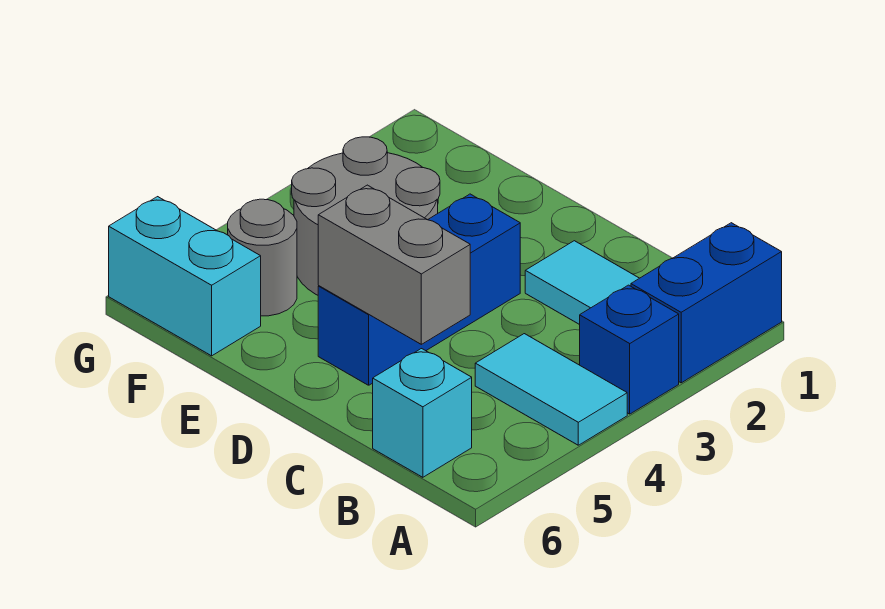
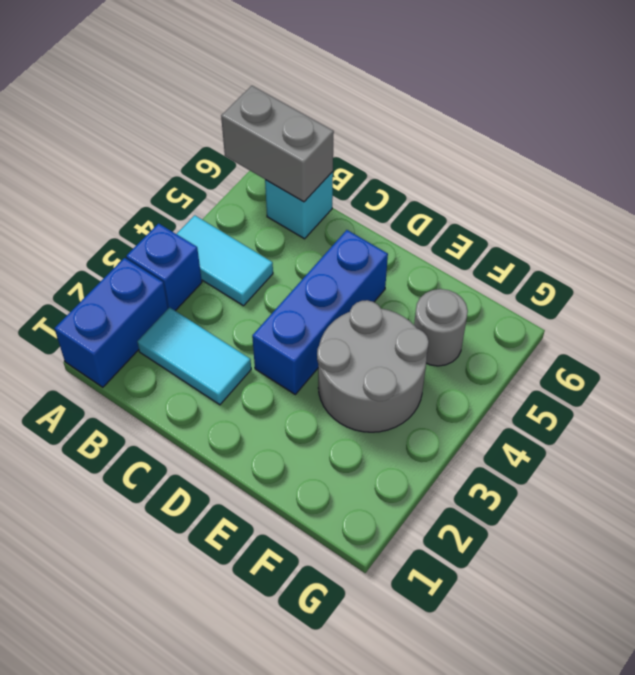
grey 1x2 brick [318,185,470,344] -> grey 1x2 brick moved to [221,86,334,202]
cyan 1x2 brick [109,197,261,356] -> none

